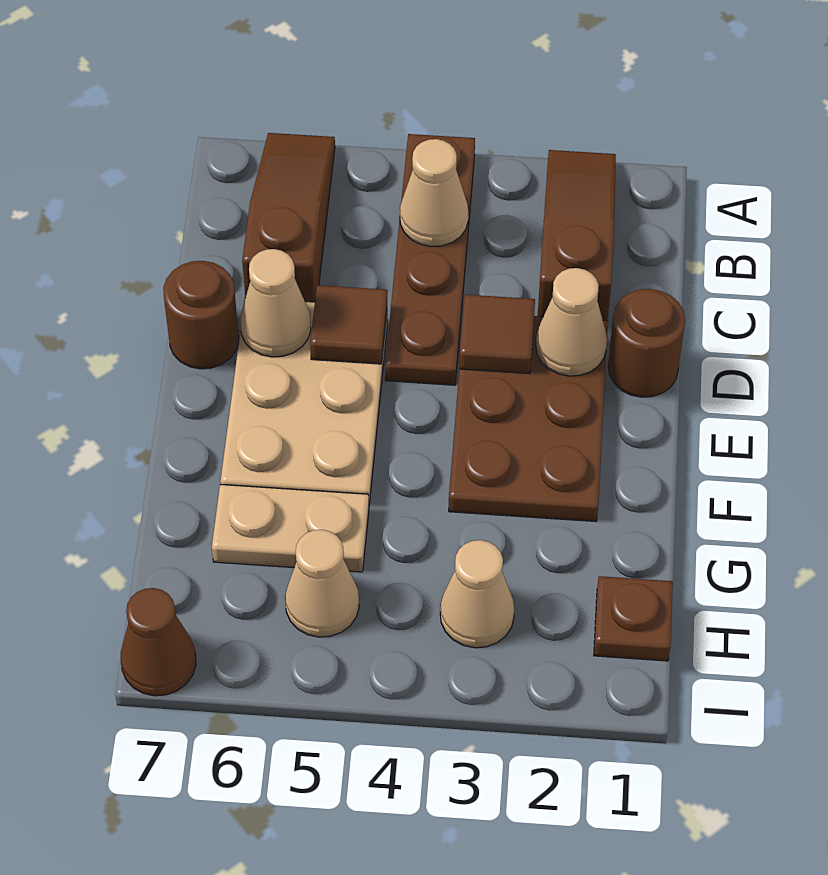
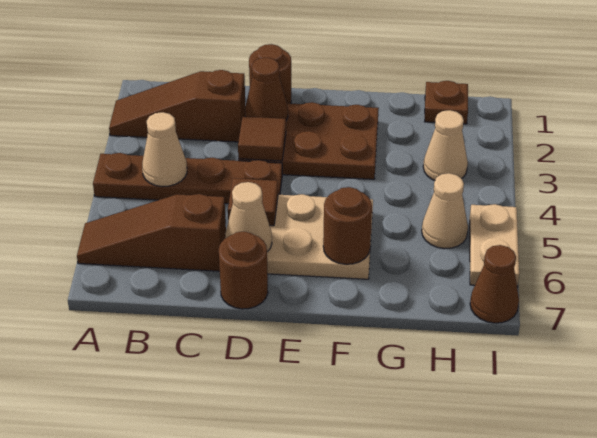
tan 1x1 cone [536,268,607,376] -> brown 1x1 cone [245,58,288,120]
none -> brown 1x1 round brick [323,187,372,264]
tan 1x2 plate [212,484,369,572] -> tan 1x2 plate moved to [470,204,519,287]

